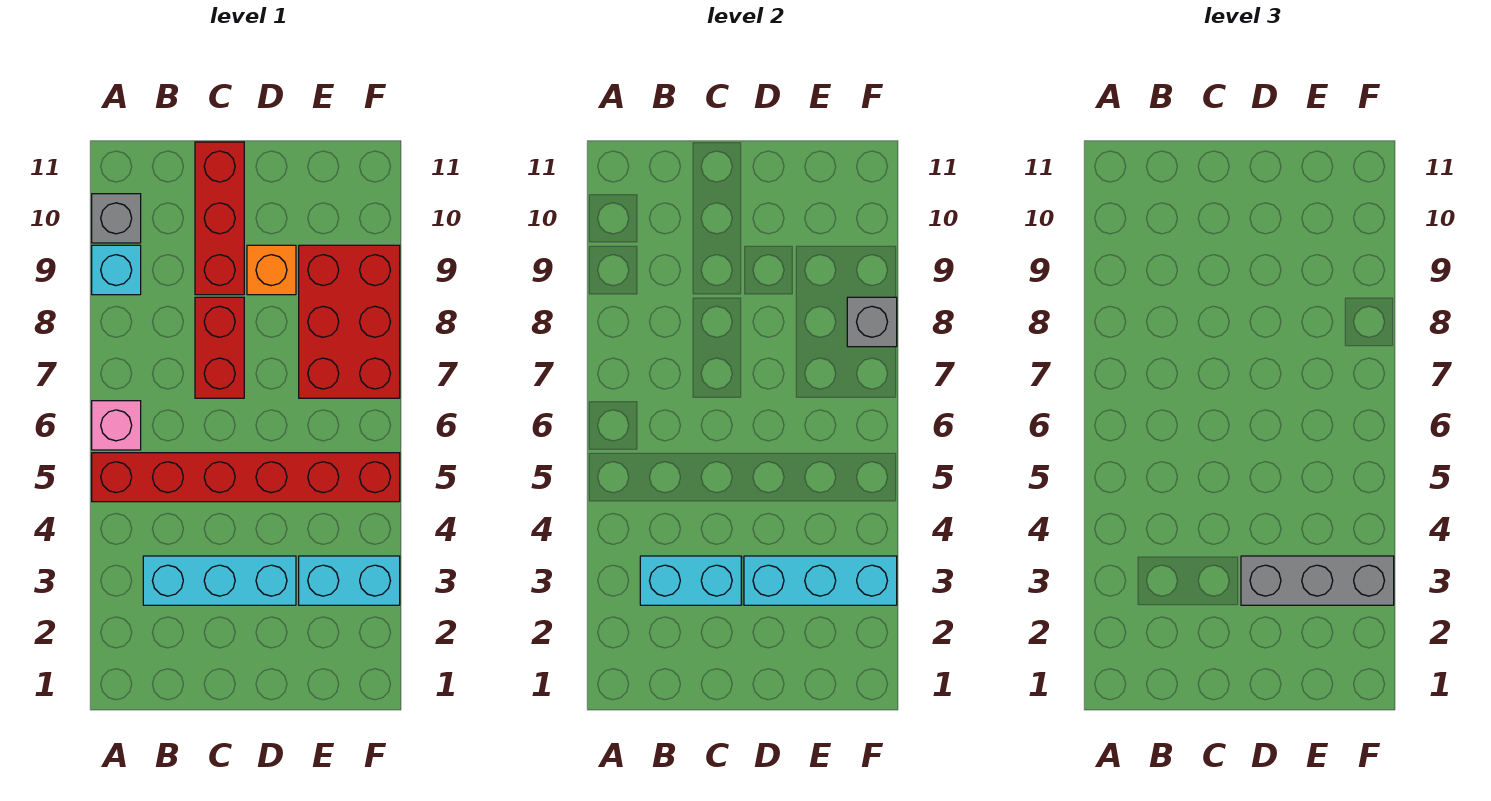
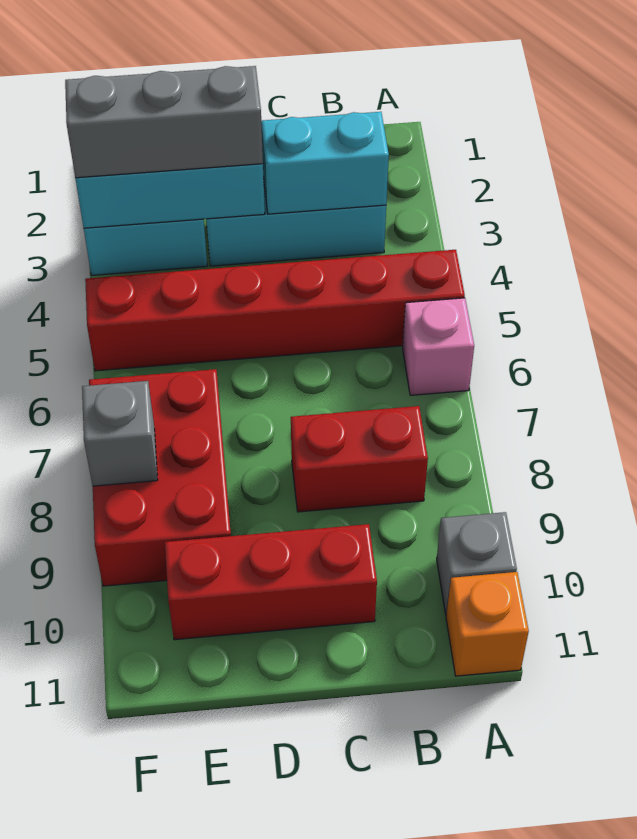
cyan 1x1 brick [92,245,141,295] -> none
red 1x2 brick [195,297,244,398] -> red 1x2 brick turned to [291,406,428,512]
red 1x3 brick [195,142,244,295] -> red 1x3 brick turned to [165,524,377,640]
orange 1x1 brick [247,245,296,295] -> orange 1x1 brick moved to [446,572,529,676]

